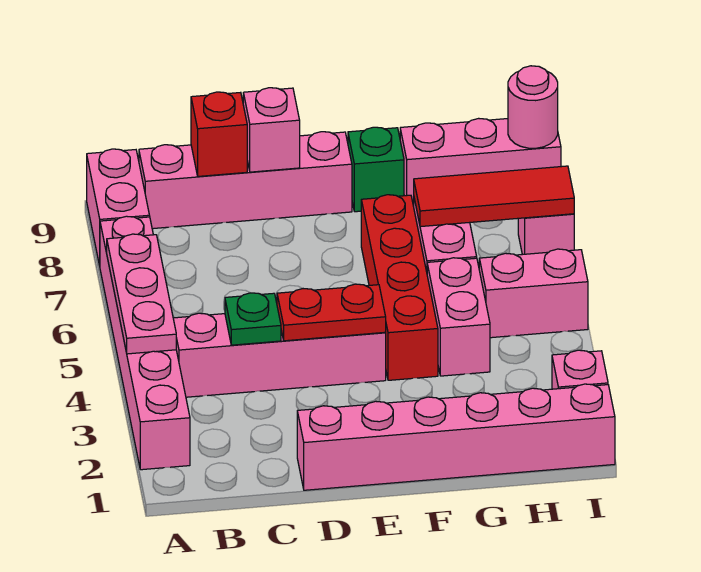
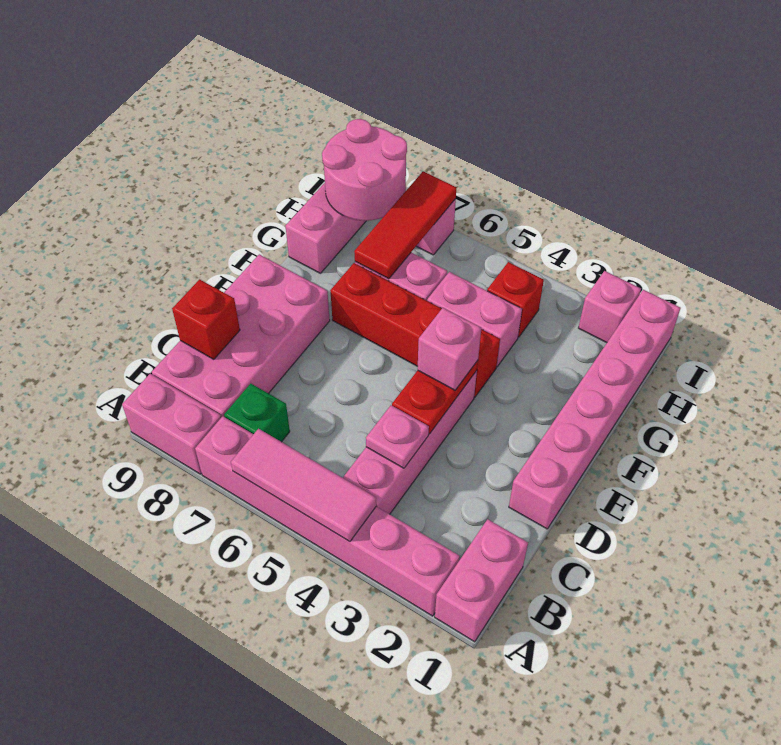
pink 1x3 plate [107,234,176,354] -> pink 1x3 tile [231,429,376,542]
pink 1x4 brick [139,132,352,229] -> pink 2x4 brick [152,254,330,417]
green 1x1 plate [225,293,281,345] -> pink 1x1 plate [366,405,429,468]
pink 1x1 brick [243,88,300,172] -> pink 1x1 brick moved to [418,308,481,390]
green 1x1 brick [348,127,404,212] -> green 1x1 brick moved to [224,384,290,442]
none -> red 1x1 brick [487,262,544,337]
pink 1x2 brick [479,249,588,338] -> pink 1x2 brick moved to [435,519,528,642]
pink 1x1 round brick [508,66,558,148] -> pink 2x2 round brick [322,119,407,221]

